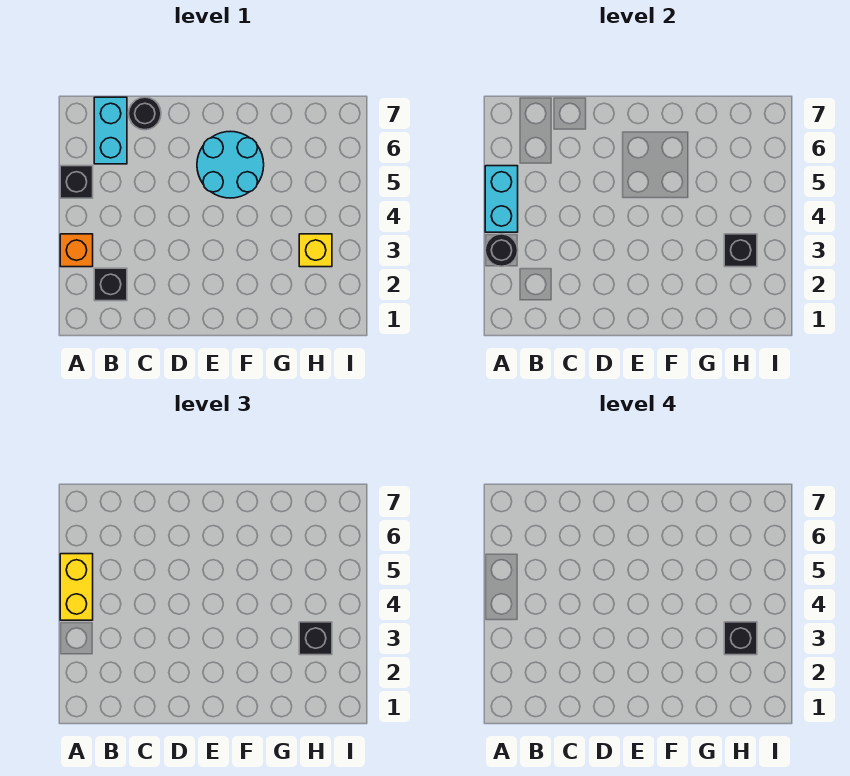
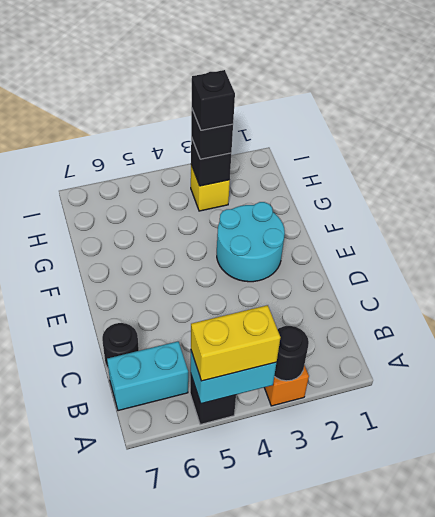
black 1x1 brick [94,268,127,301] -> none
cyan 2x2 round brick [197,131,264,198] -> cyan 2x2 round brick moved to [217,202,285,282]

